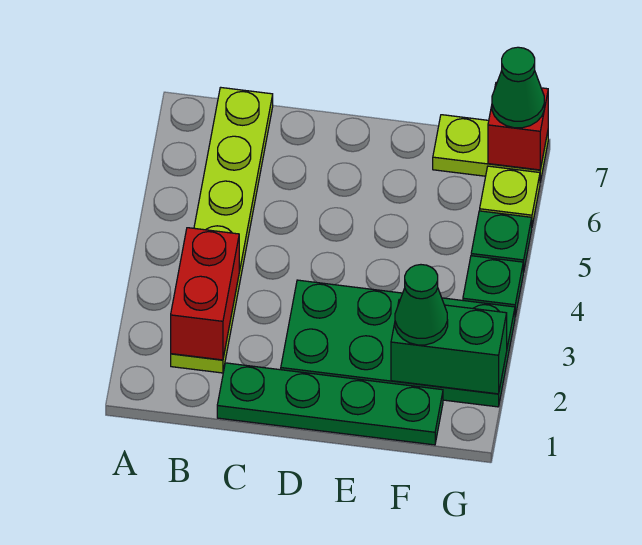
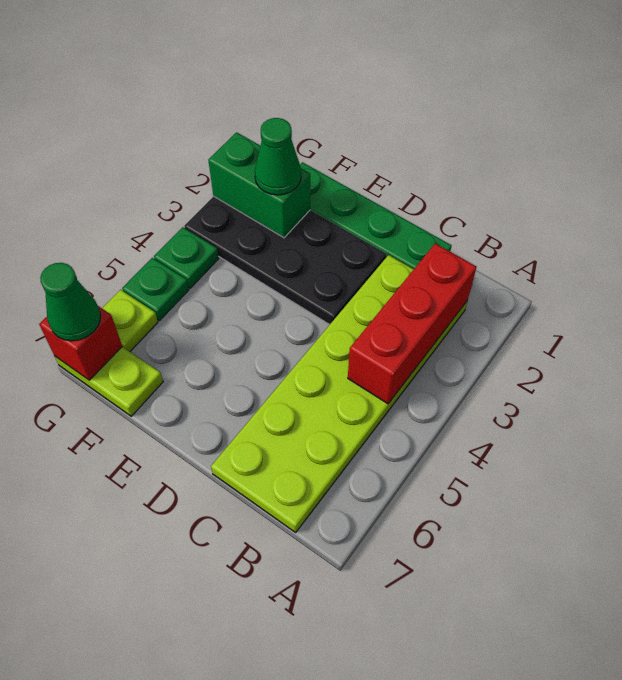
lime 1x6 plate [171,87,273,373] -> lime 2x6 plate [211,255,467,532]
red 1x2 brick [171,228,239,360] -> red 1x3 brick [348,244,476,404]
green 2x4 plate [281,280,515,407] -> black 2x4 plate [184,196,387,325]

